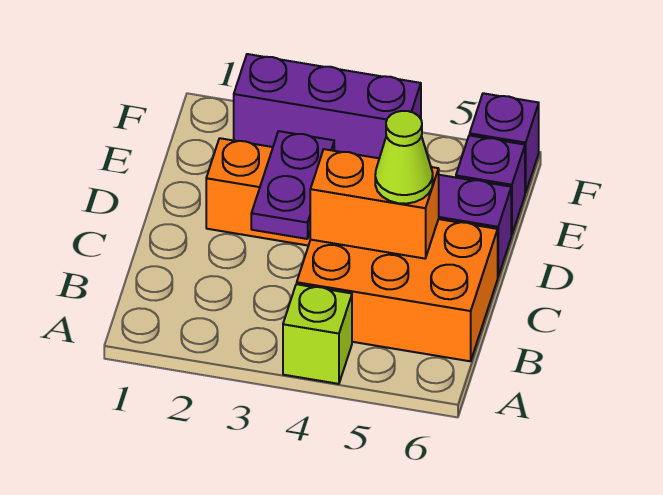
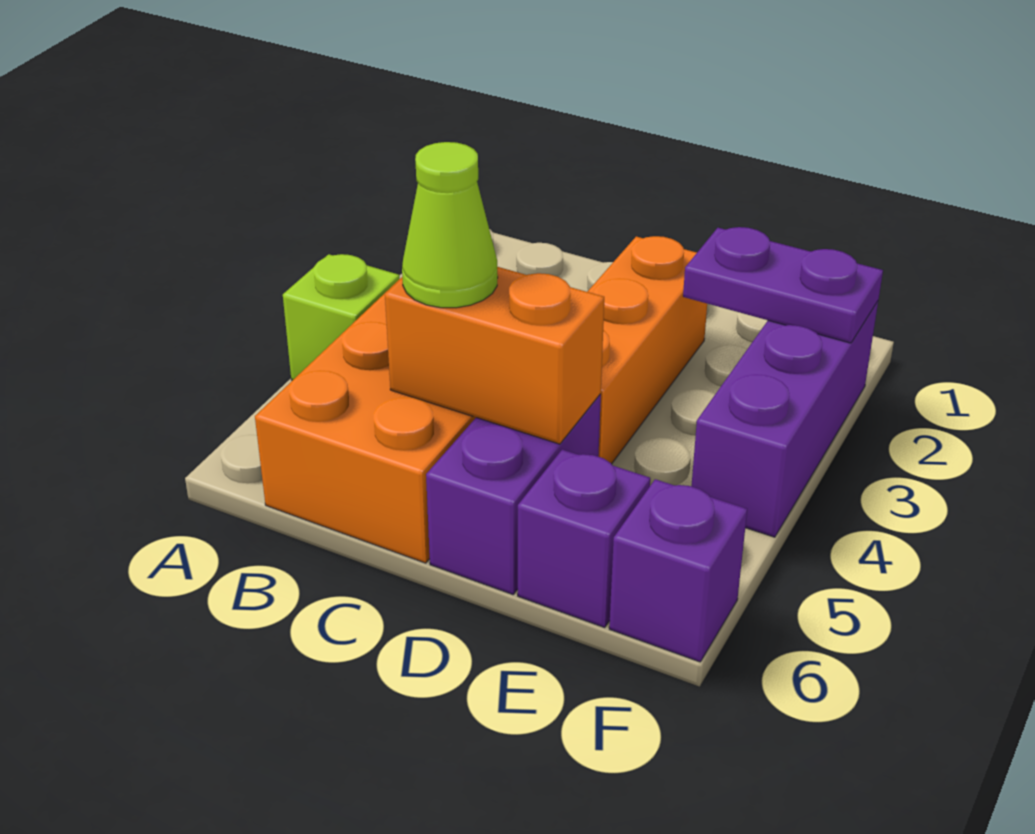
purple 1x2 plate [251,131,334,239] -> purple 1x2 plate moved to [683,227,883,343]
orange 1x2 brick [310,149,439,259] -> orange 1x2 brick turned to [385,267,604,444]

